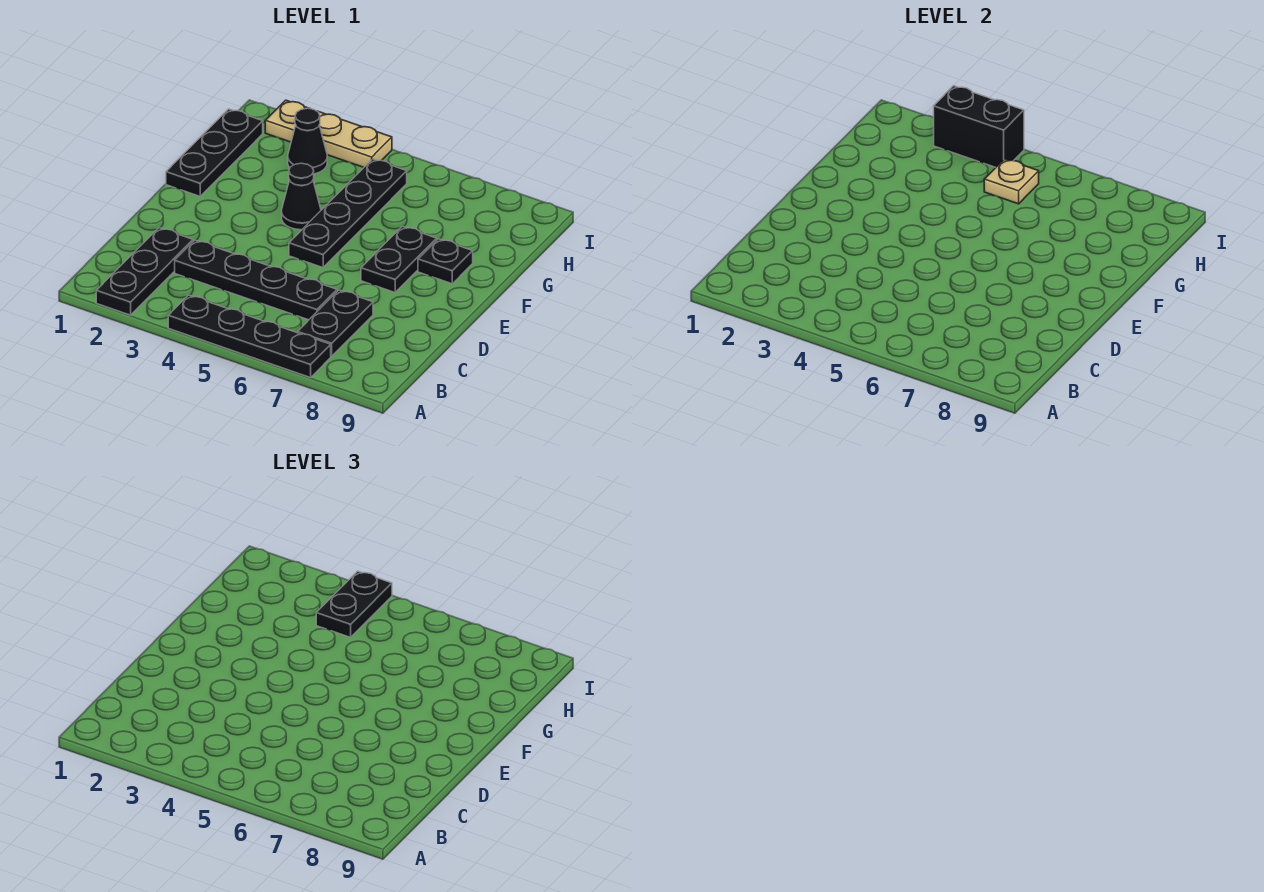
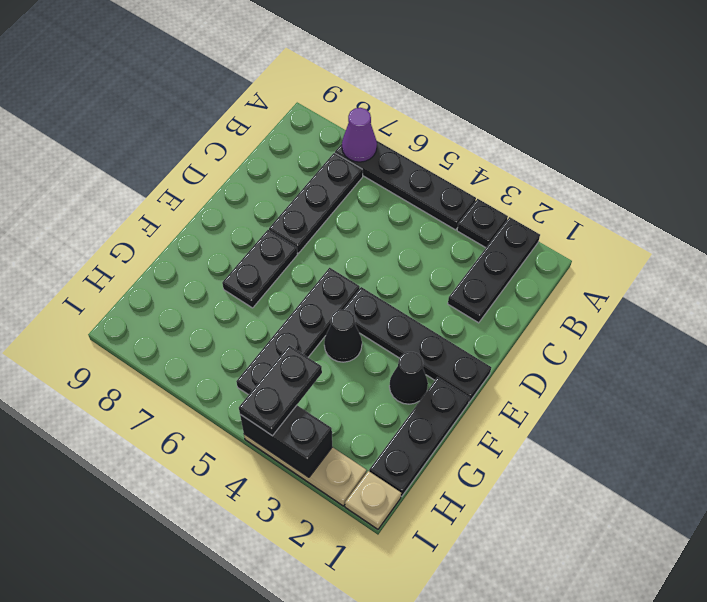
none -> purple 1x1 cone [342,108,377,162]
black 1x2 plate [298,290,373,356] -> black 1x3 plate [269,153,363,253]
black 1x4 plate [175,240,337,320] -> black 1x4 plate moved to [344,287,491,402]
black 1x1 plate [418,239,473,284] -> black 1x1 plate moved to [457,199,508,248]
black 1x1 cone [288,108,327,174] -> black 1x1 cone moved to [389,352,428,404]
tan 1x1 plate [984,159,1039,204] -> tan 1x1 plate moved to [345,471,401,529]

